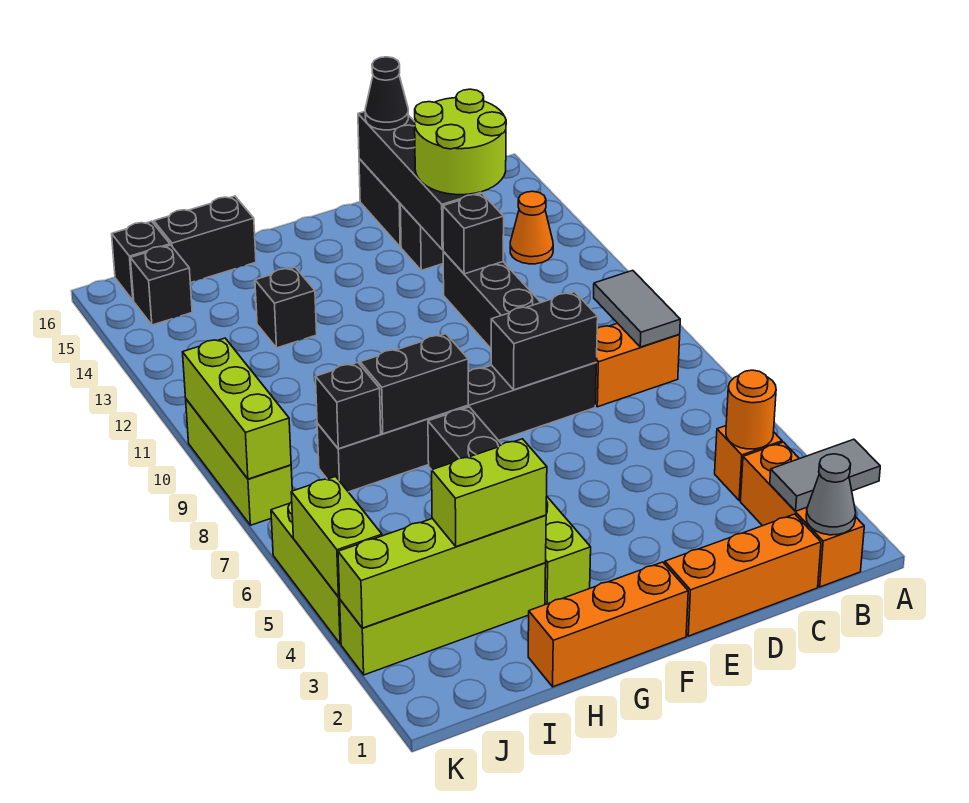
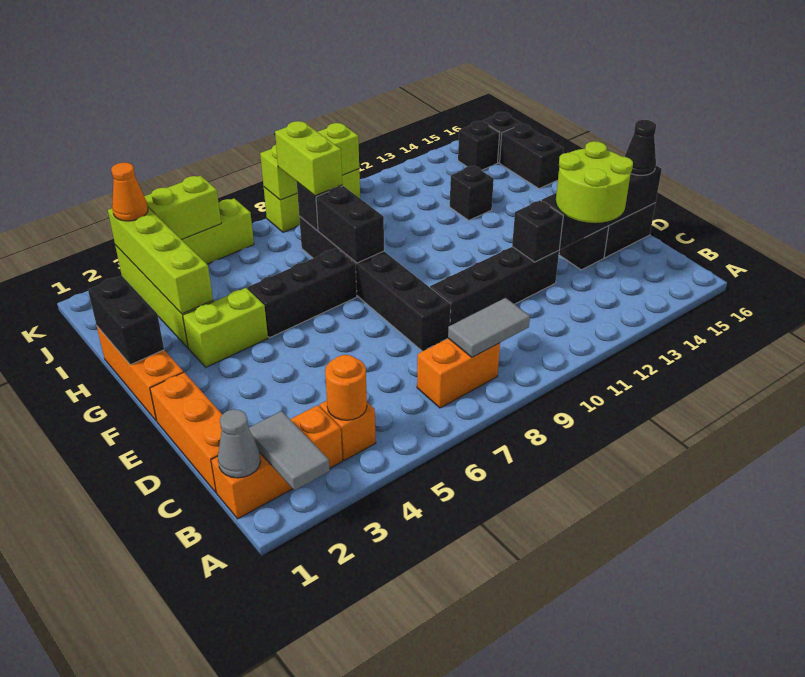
orange 1x2 brick [595,323,680,407] -> orange 1x2 brick turned to [417,338,500,408]
orange 1x1 cone [510,191,553,264] -> orange 1x1 cone moved to [111,162,148,221]
black 1x2 brick [491,292,598,390] -> black 1x2 brick moved to [88,276,164,365]
lime 1x2 brick [432,439,547,547] -> lime 1x2 brick moved to [275,121,342,196]

